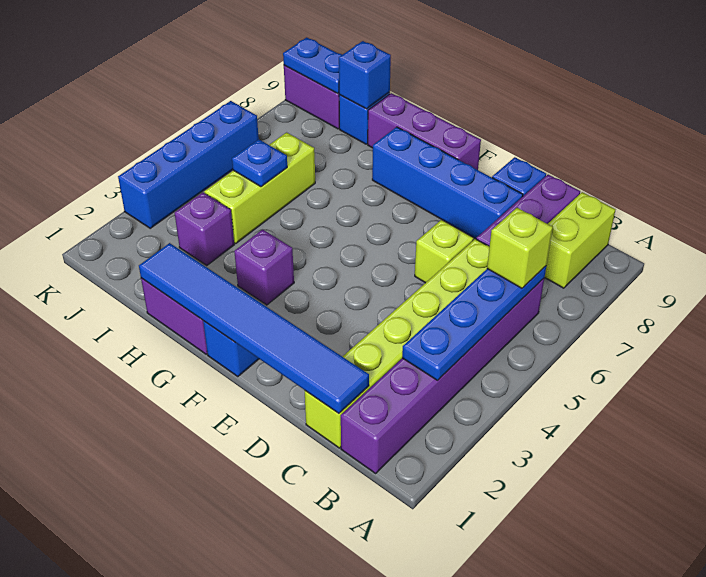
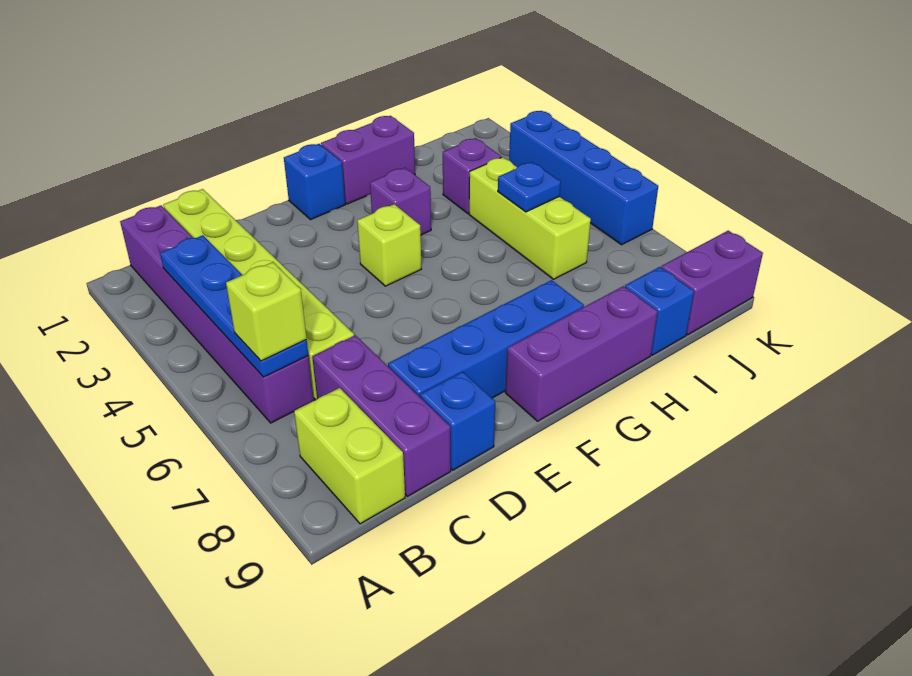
blue 1x6 tile [139,243,369,413] -> none
lime 1x1 brick [415,220,474,283] -> lime 1x1 brick moved to [357,204,421,286]
blue 1x1 brick [339,41,391,109] -> none
blue 1x2 plate [283,37,342,93] -> none

